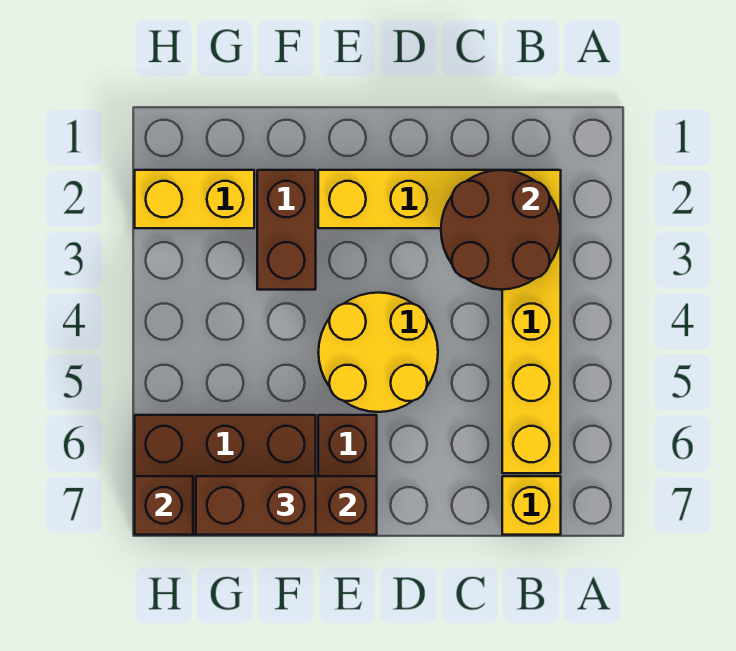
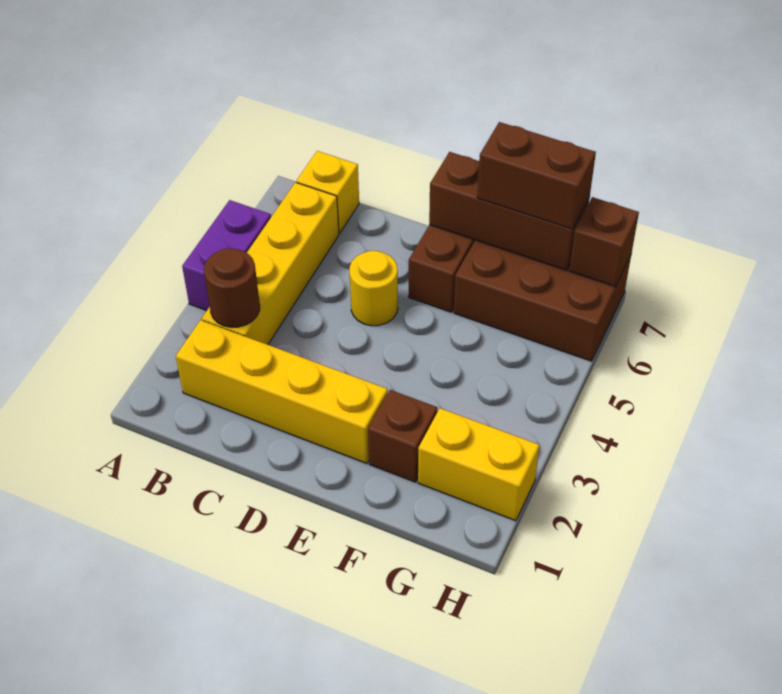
none -> purple 1x2 brick [182,200,271,311]
brown 2x2 round brick [441,170,560,290] -> brown 1x1 round brick [204,248,260,327]
yellow 2x2 round brick [318,293,438,412] -> yellow 1x1 round brick [349,251,398,326]
brown 1x2 brick [257,170,316,290] -> brown 1x1 brick [368,390,437,482]

